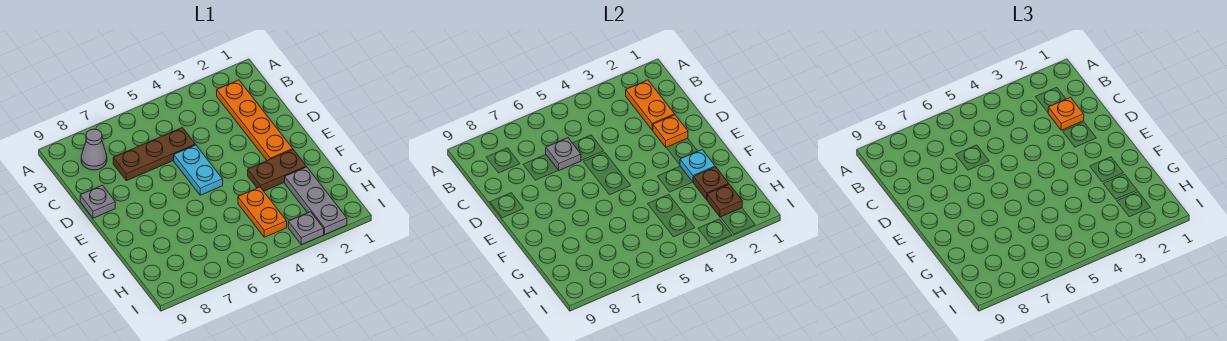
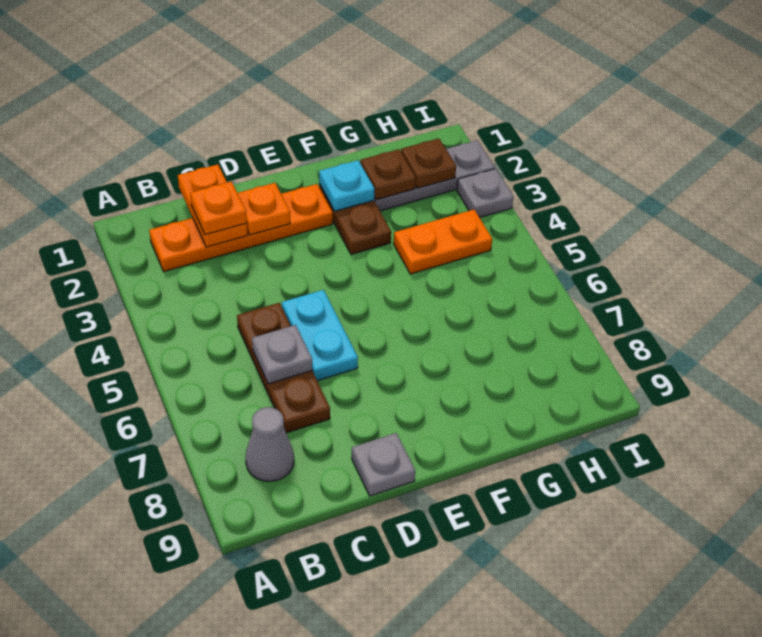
orange 1x2 plate [626,80,675,130] -> orange 1x2 plate turned to [178,164,247,247]
cyan 1x2 plate [174,145,223,195] -> cyan 1x2 plate turned to [282,290,358,381]

